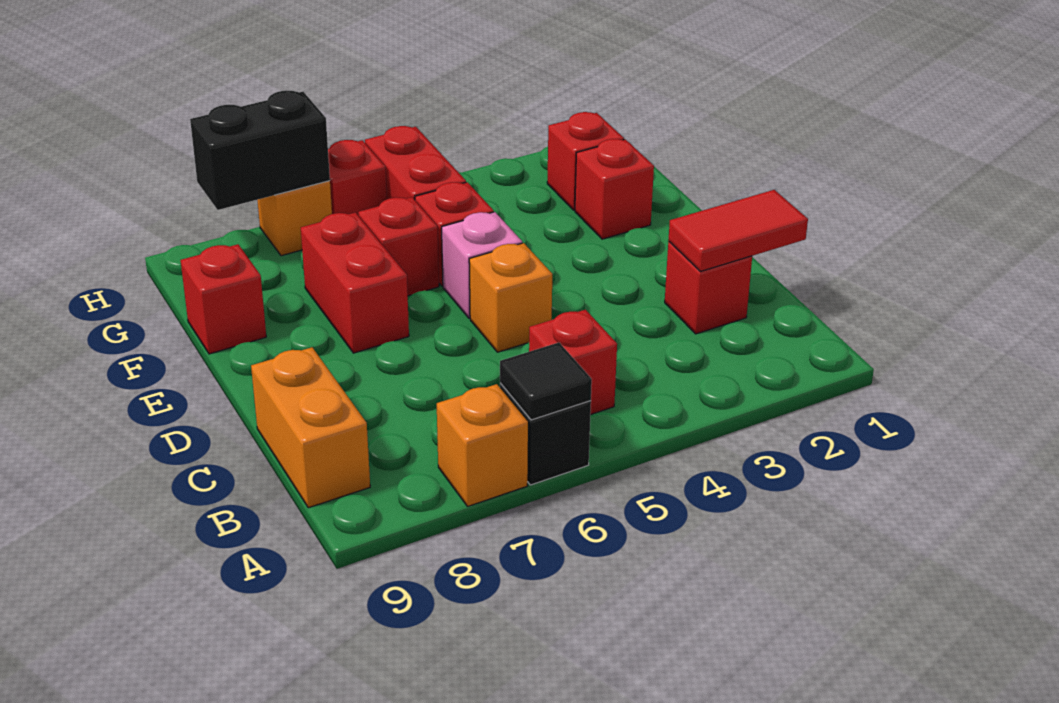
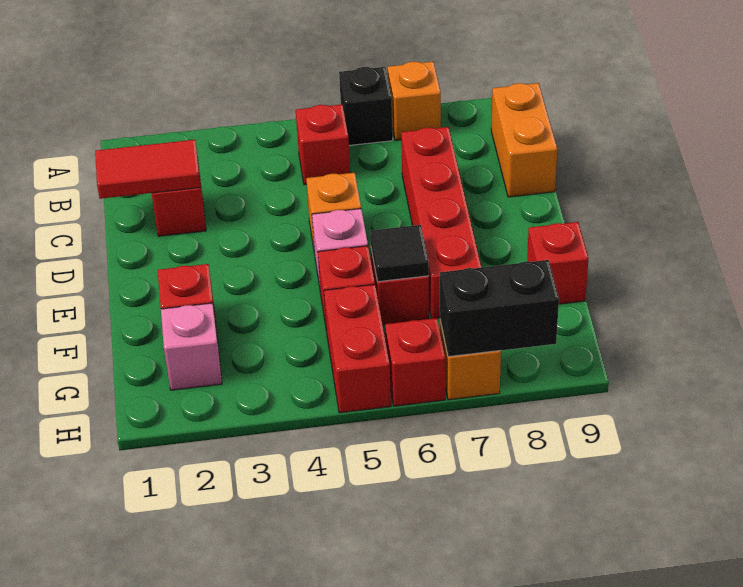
black 1x1 tile [500,343,592,420] -> black 1x1 tile moved to [370,225,429,282]
red 1x2 brick [301,213,409,353] -> red 1x4 brick [401,127,481,319]
red 1x1 brick [547,112,624,210] -> pink 1x1 brick [161,303,222,390]

